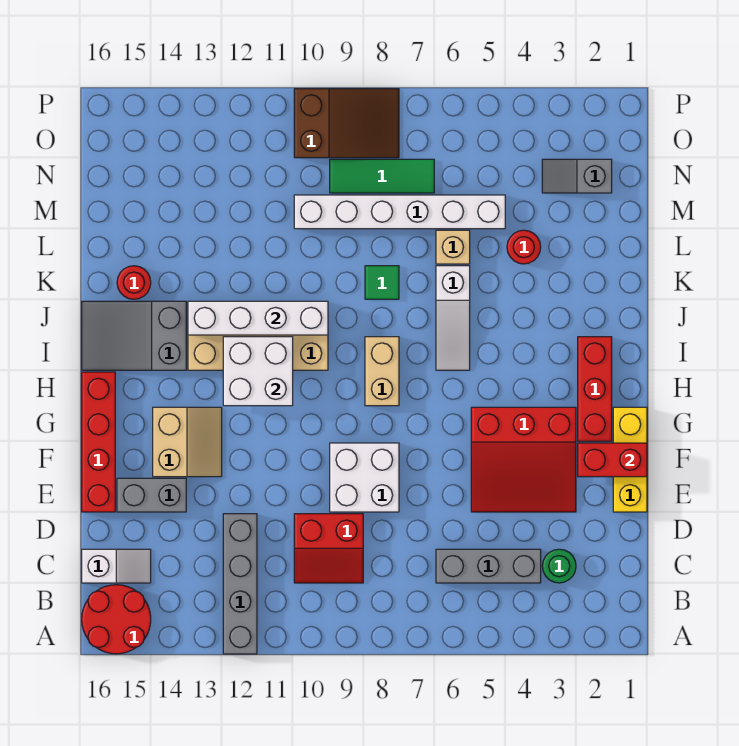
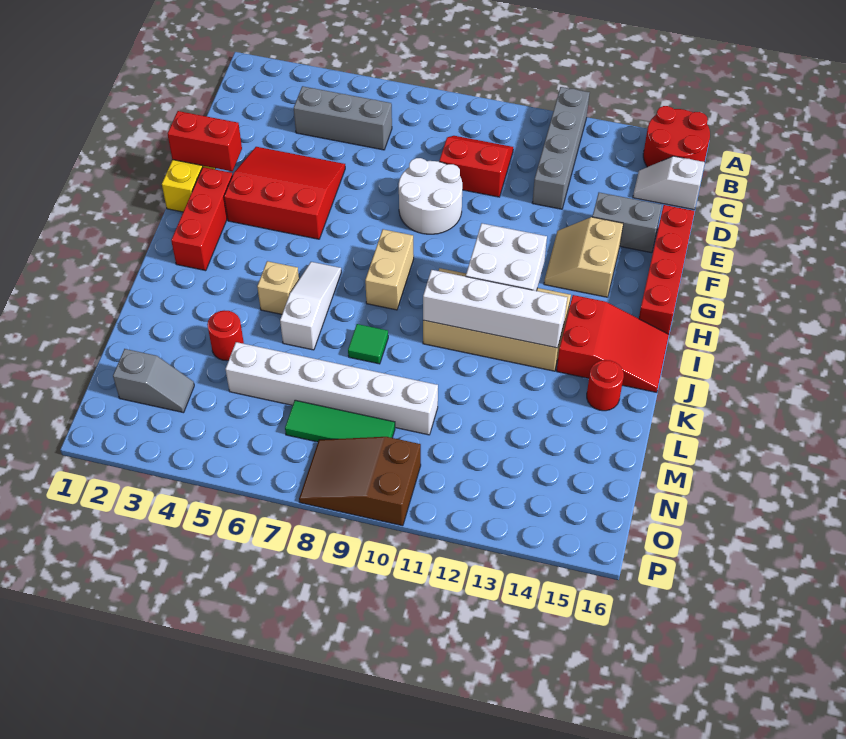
green 1x1 round brick [542,549,576,583] -> none
white 2x2 brick [330,443,399,512] -> white 2x2 round brick [399,158,462,234]
grey 2x3 slope [82,301,186,370] -> red 2x3 slope [557,295,669,392]
tan 1x1 brick [436,230,470,264] -> tan 1x1 brick moved to [257,261,299,314]

